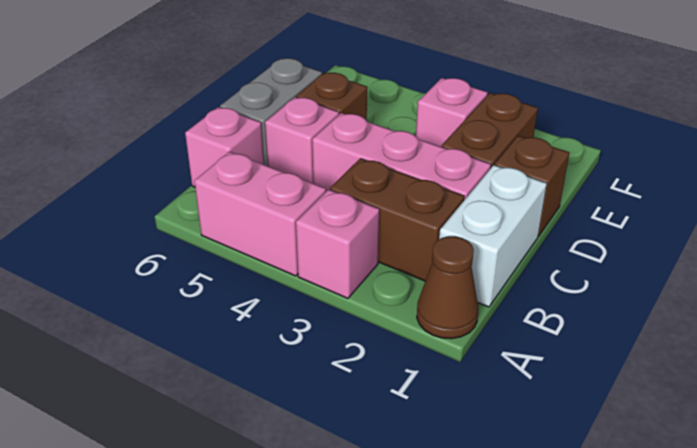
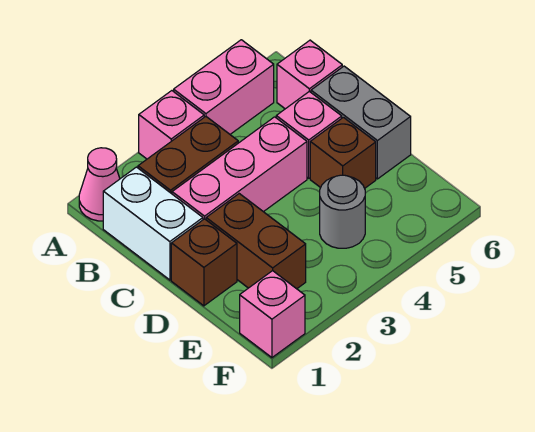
brown 1x1 cone [417,236,478,339] -> pink 1x1 cone [79,148,120,221]
pink 1x1 brick [416,78,488,147] -> pink 1x1 brick moved to [240,271,305,358]
none -> grey 1x1 round brick [320,175,365,248]

